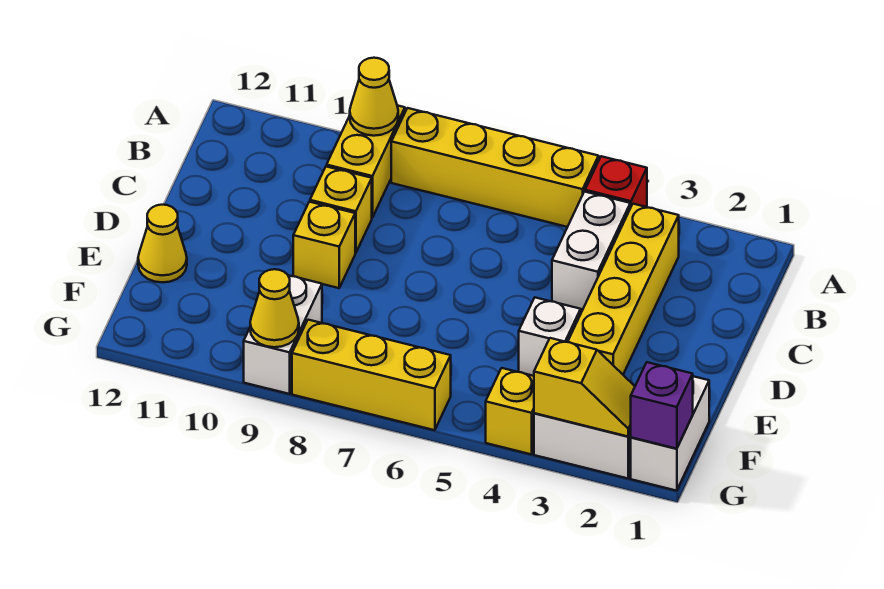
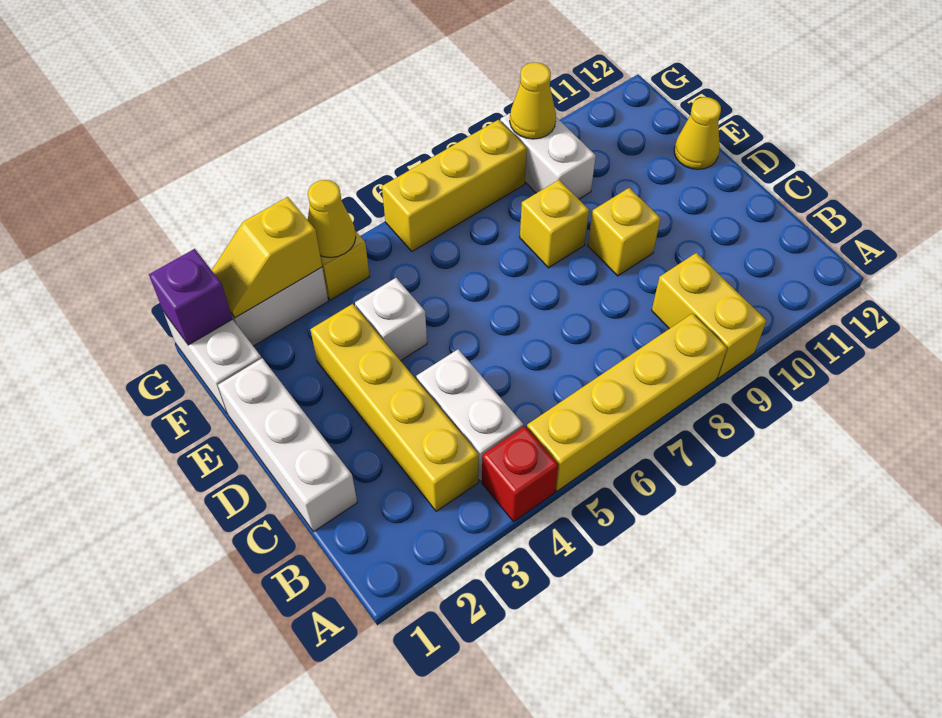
yellow 1x1 cone [350,58,398,136] -> yellow 1x1 cone moved to [308,180,356,258]
none -> white 1x3 brick [218,358,357,532]
yellow 1x1 brick [310,166,372,253] -> yellow 1x1 brick moved to [520,180,589,268]

